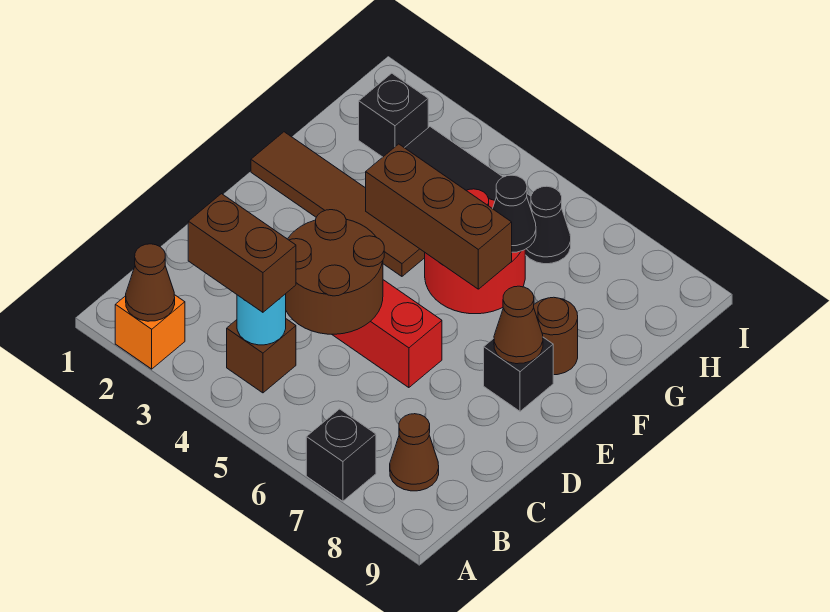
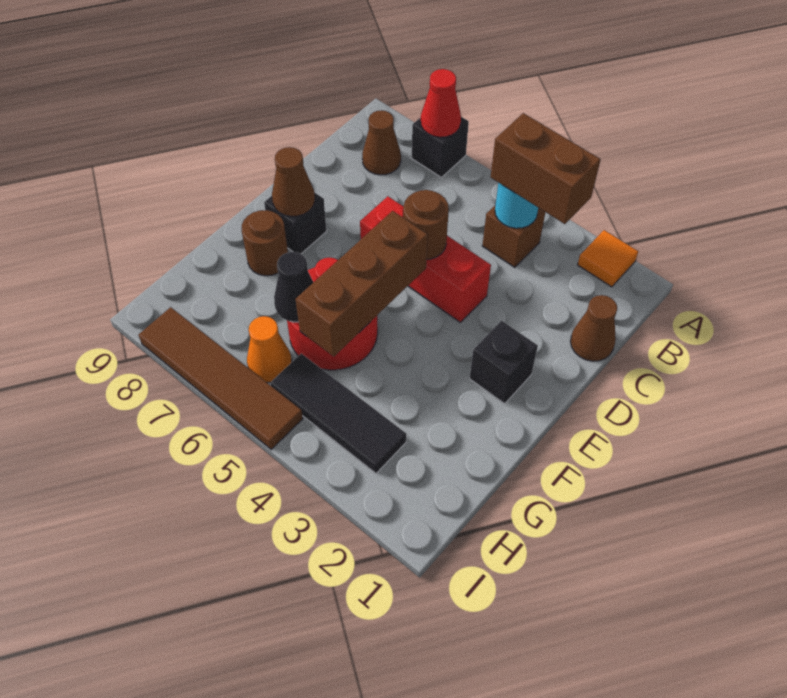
orange 1x1 brick [115,295,185,369] -> orange 1x1 tile [578,230,638,287]
brown 1x1 cone [126,244,175,321] -> brown 1x1 cone moved to [570,295,617,361]
none -> red 1x1 cone [421,69,461,137]
brown 2x2 round brick [286,210,384,334] -> brown 1x1 round brick [403,190,449,259]
brown 1x4 tile [251,132,425,276] -> brown 1x4 tile moved to [139,307,303,449]
brown 1x3 brick [366,144,512,289] -> brown 1x3 brick turned to [296,211,428,356]
black 1x1 brick [359,73,428,157] -> black 1x1 brick moved to [470,320,538,404]
black 1x1 cone [525,186,571,264] -> orange 1x1 cone [247,316,292,382]

